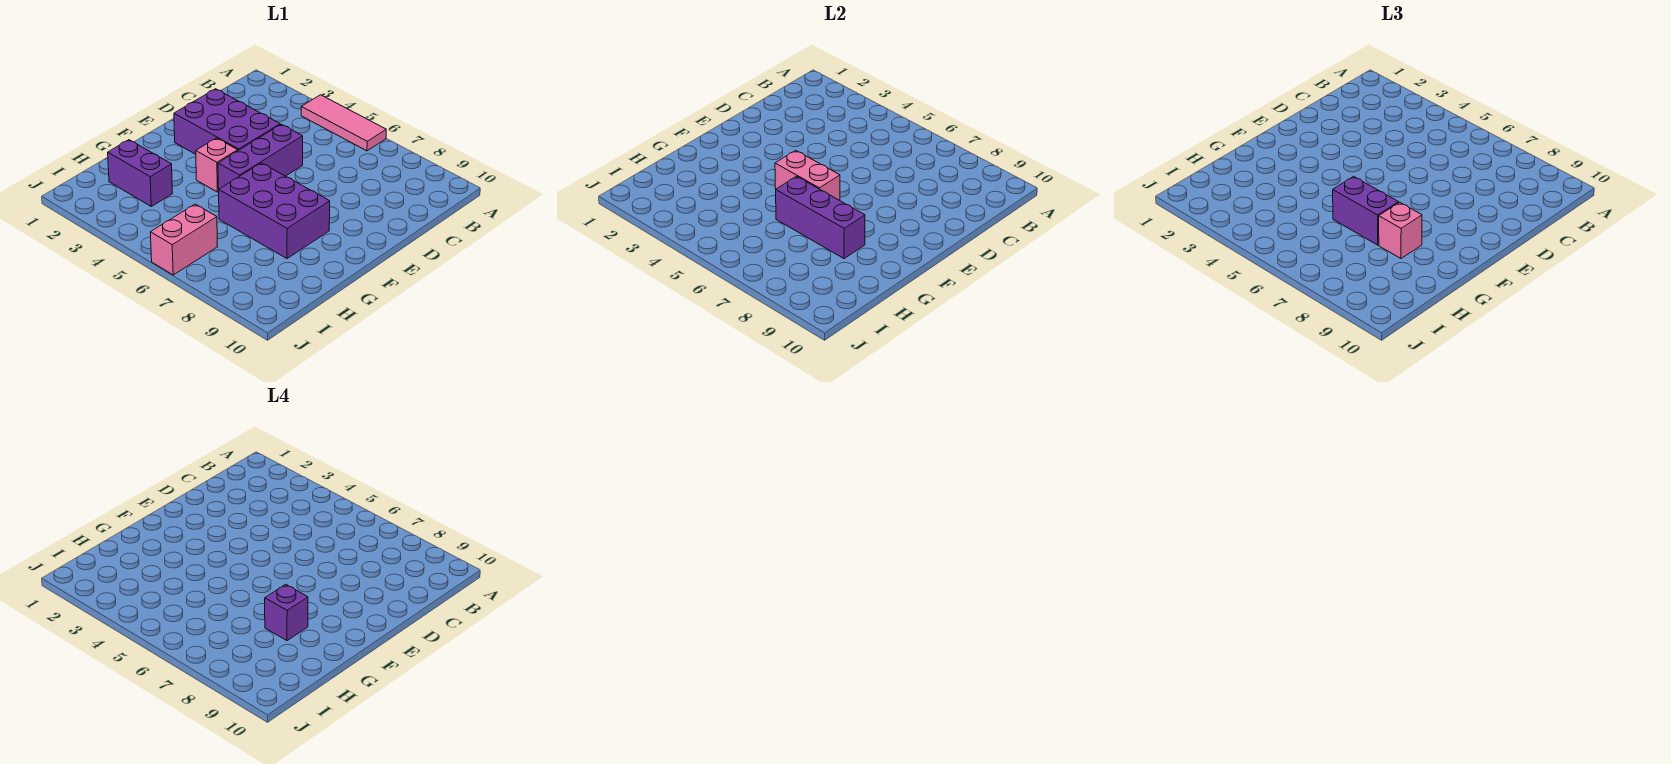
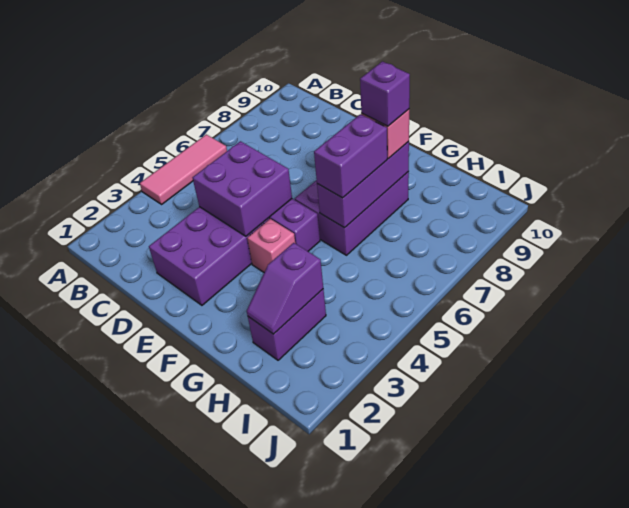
none -> purple 2x2 brick [193,141,292,236]
pink 1x2 brick [775,150,840,200] -> none
none -> purple 1x2 slope [247,243,323,334]
pink 1x2 brick [150,204,218,275] -> none

